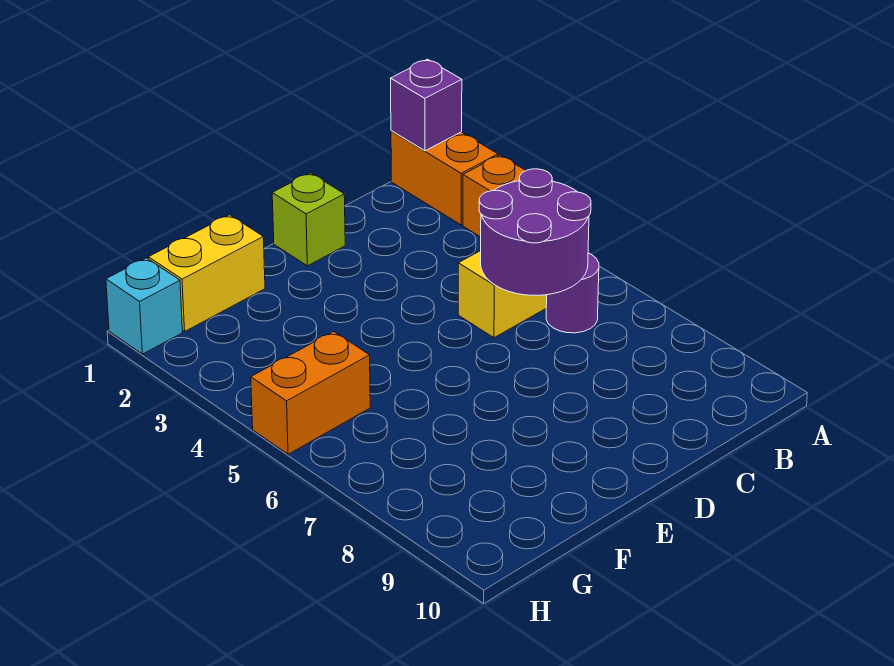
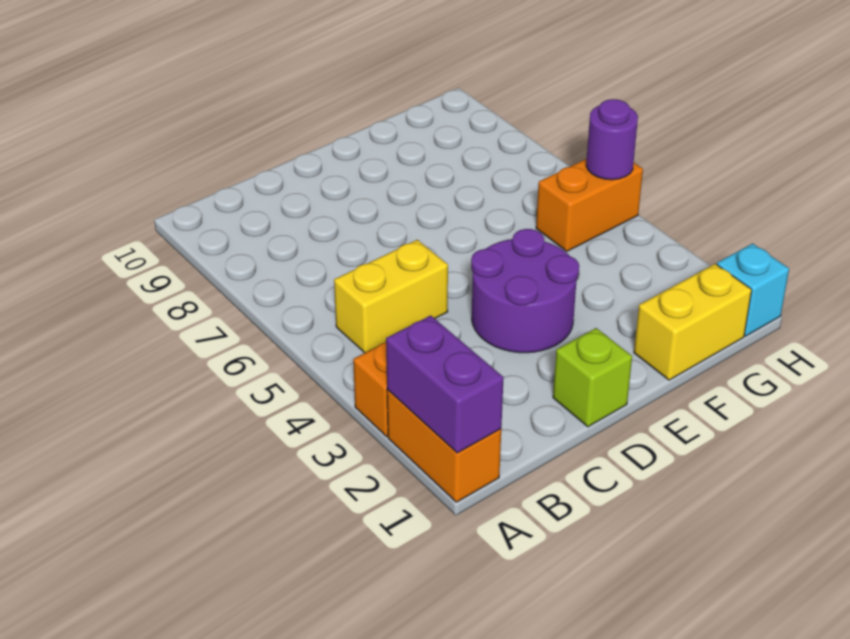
purple 1x1 brick [390,59,462,151] -> purple 1x2 brick [386,315,504,453]
purple 2x2 round brick [479,169,591,295] -> purple 2x2 round brick moved to [471,229,579,353]
purple 1x1 round brick [546,253,599,333] -> purple 1x1 round brick moved to [586,99,638,180]

